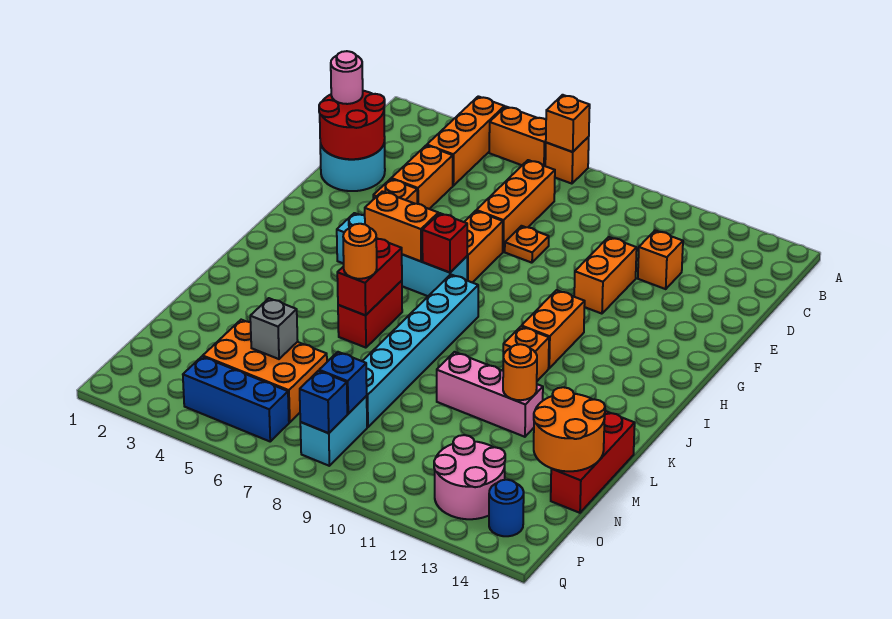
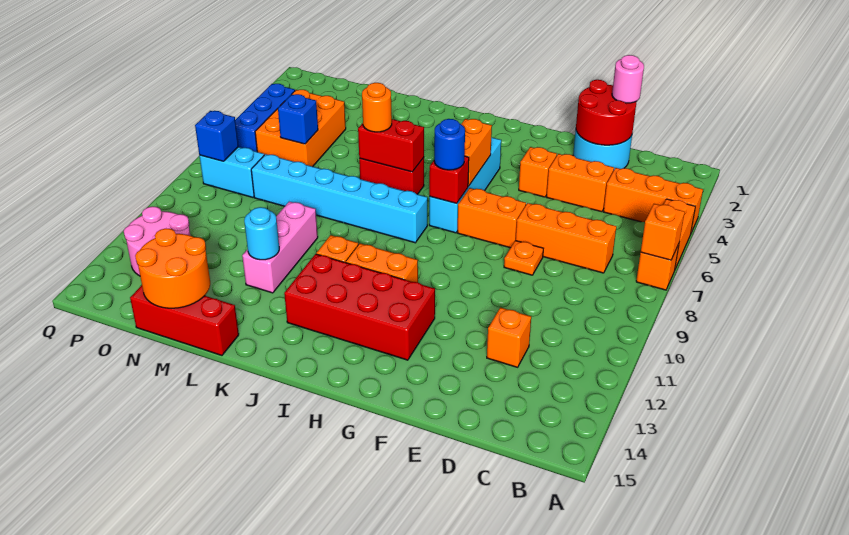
orange 1x2 brick [574,237,637,314] -> none
none -> red 2x4 brick [284,254,435,360]
orange 1x1 round brick [503,344,537,400] -> cyan 1x1 round brick [244,207,279,260]
grey 1x1 brick [250,298,298,359] -> none
blue 1x1 brick [319,352,367,414] -> blue 1x1 brick moved to [278,94,318,144]
blue 1x1 round brick [489,480,524,536] -> blue 1x1 round brick moved to [434,119,465,170]

